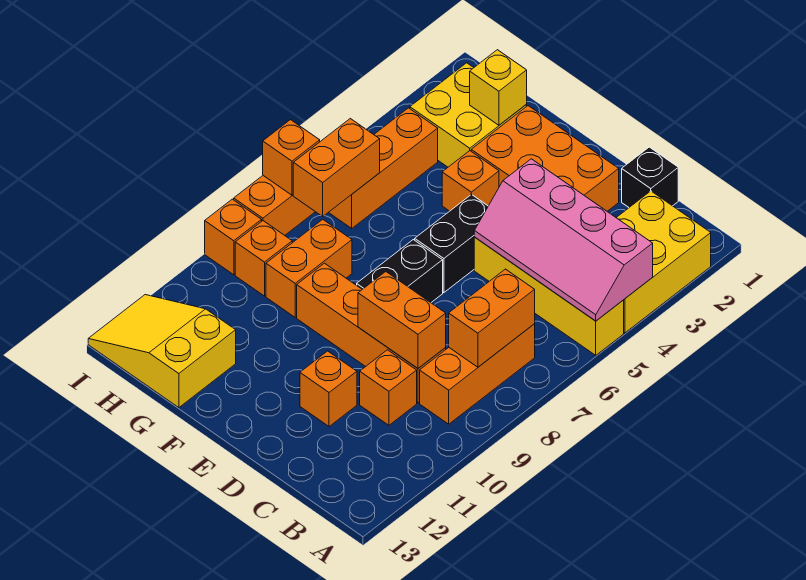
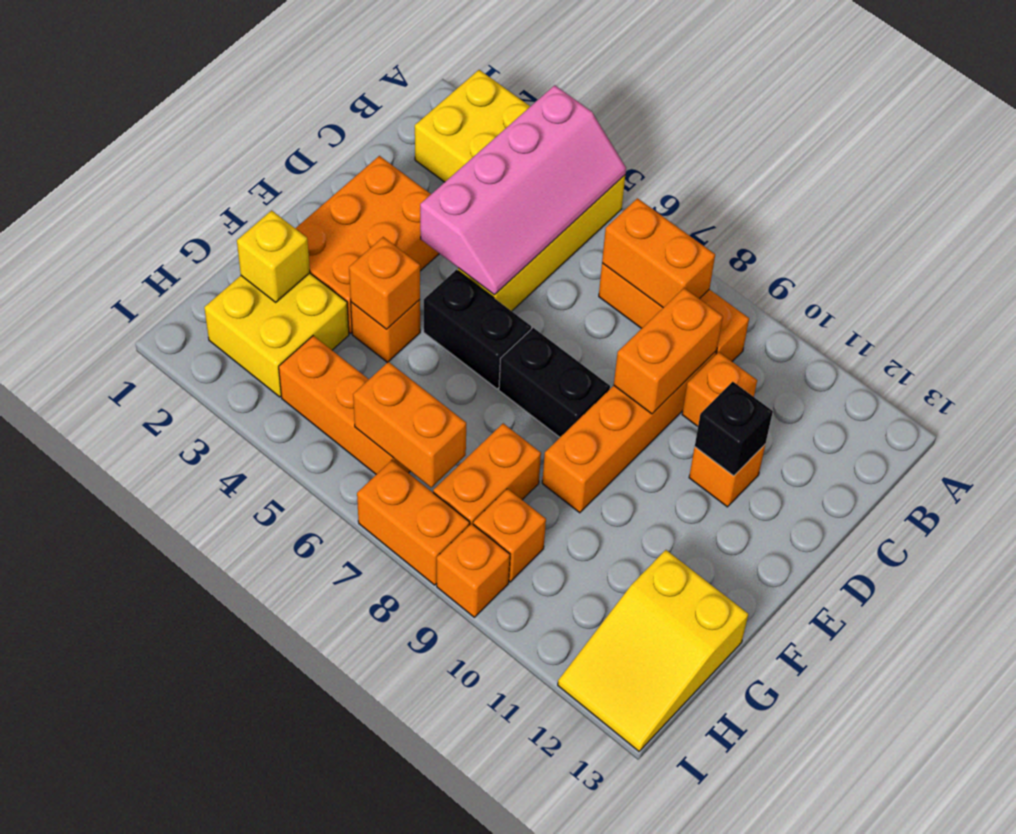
black 1x1 brick [622,147,678,207] -> black 1x1 brick moved to [695,382,773,476]
orange 1x2 brick [266,219,352,317] -> orange 1x2 brick turned to [433,423,541,524]
orange 1x1 brick [263,120,320,195] -> orange 1x1 brick moved to [349,237,420,329]

